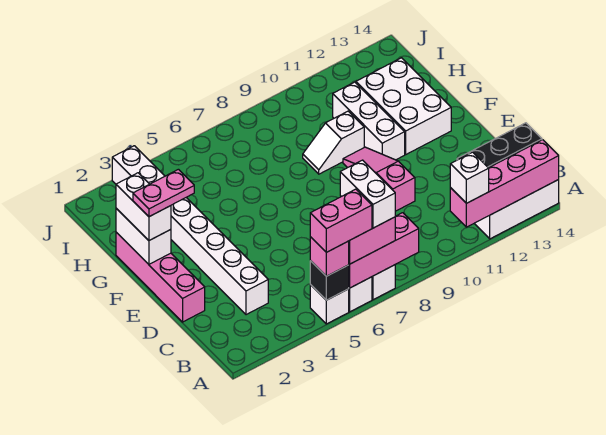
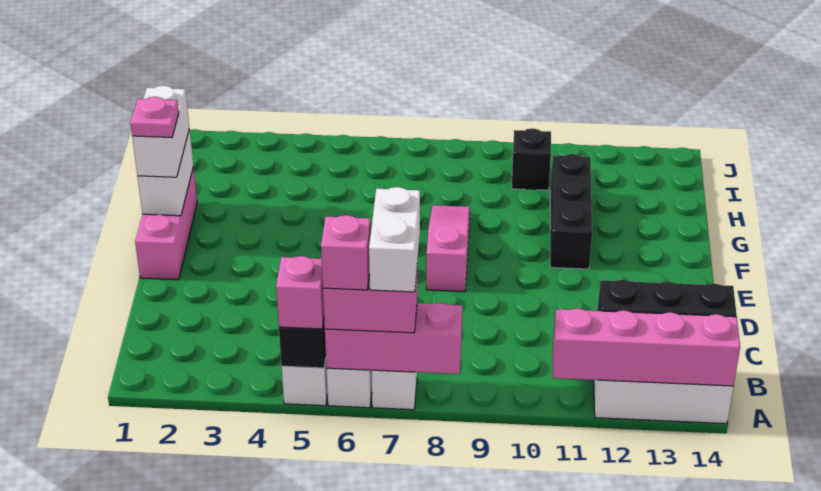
pink 1x2 brick [310,189,372,252] -> pink 1x1 brick [321,215,371,290]
white 1x1 brick [450,152,489,203] -> none
white 1x8 brick [112,146,268,315] -> none
pink 1x4 brick [116,232,205,322] -> pink 1x3 brick [135,167,197,280]
pink 1x3 slope [343,147,415,211] -> pink 1x3 slope moved to [426,205,470,292]
pink 1x2 plate [133,169,194,217] -> pink 1x1 plate [130,97,179,138]
white 1x3 brick [333,82,405,160] -> black 1x3 brick [550,154,592,269]
white 2x3 brick [356,58,451,154] -> none
white 1x2 slope [303,111,364,174] -> none
none -> black 1x1 brick [512,128,551,190]

